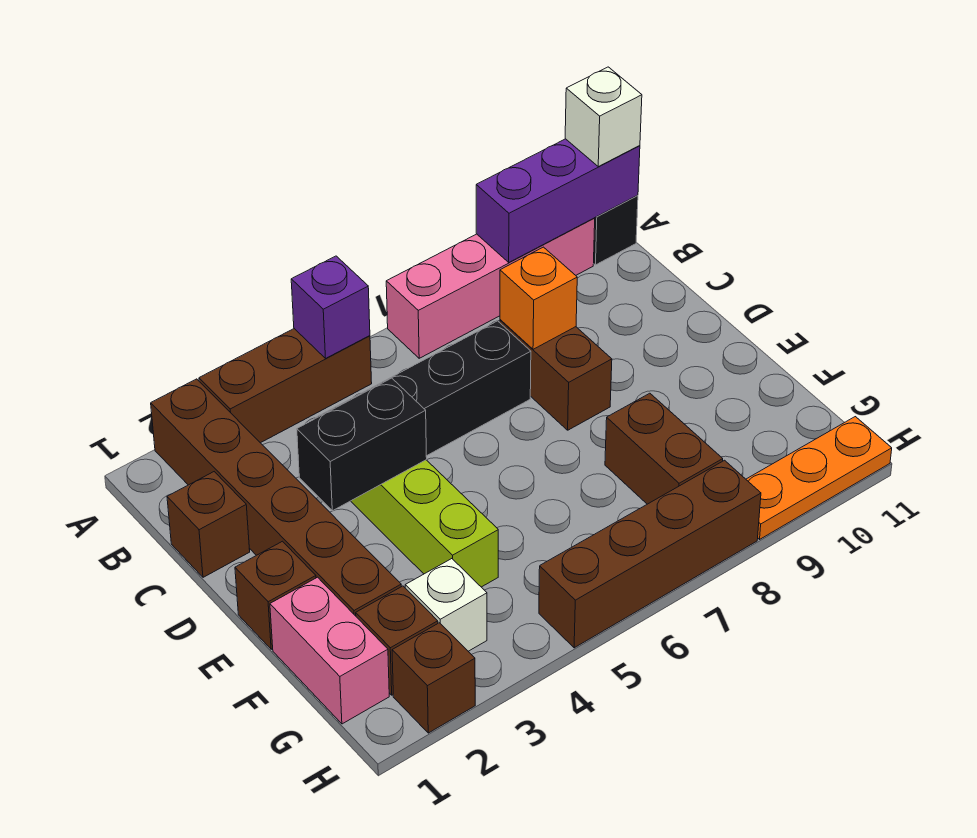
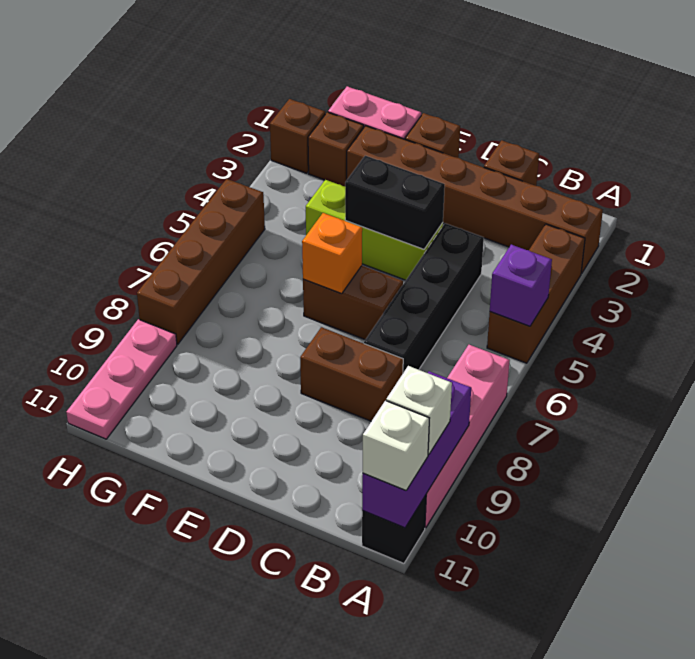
orange 1x1 brick [500,247,577,349] -> orange 1x1 brick moved to [302,213,362,294]
black 1x2 brick [297,378,427,511] -> black 1x2 brick turned to [345,156,445,249]
brown 1x2 brick [605,393,723,504] -> brown 1x2 brick moved to [303,266,403,340]
white 1x1 brick [405,559,487,651] -> white 1x1 brick moved to [386,366,452,455]
orange 1x3 plate [746,417,892,539] -> pink 1x3 plate [66,319,177,439]

